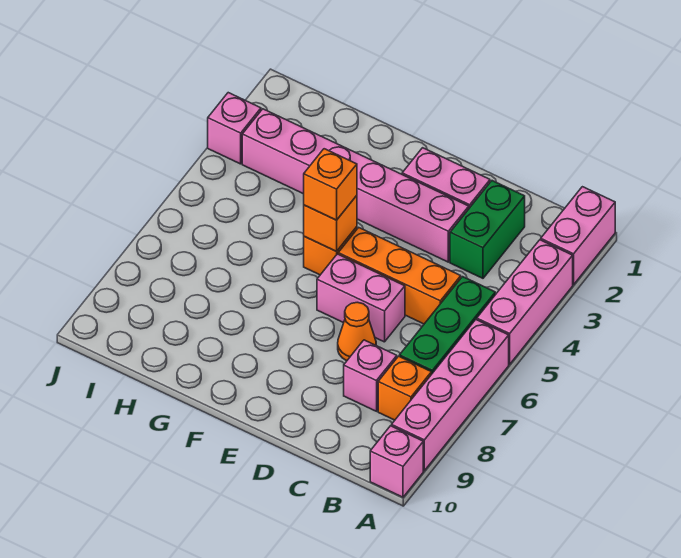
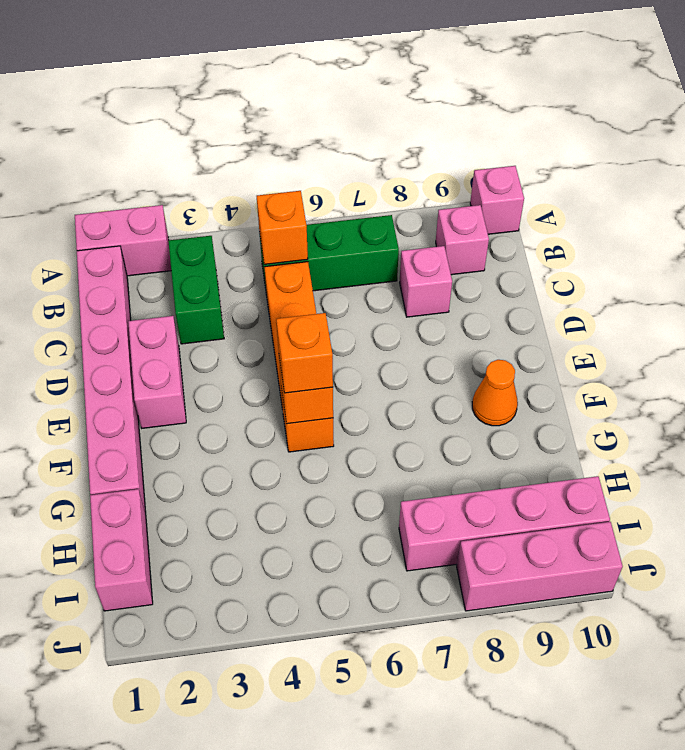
pink 1x3 brick [477,240,573,364] -> pink 1x3 brick moved to [457,522,623,611]
pink 1x4 brick [392,320,509,471] -> pink 1x4 brick moved to [399,476,610,571]
orange 1x1 brick [378,356,431,420] -> orange 1x1 brick moved to [257,191,308,264]
green 1x2 brick [450,181,525,278] -> green 1x2 brick turned to [168,236,224,344]
pink 1x6 brick [242,109,469,262] -> pink 1x6 brick moved to [77,246,146,513]
pink 1x2 brick [317,254,405,342] -> pink 1x2 brick moved to [90,489,153,611]
orange 1x1 cone [338,302,376,361] -> orange 1x1 cone moved to [472,360,518,426]
pink 1x1 brick [208,93,261,164] -> pink 1x1 brick moved to [436,205,489,275]

